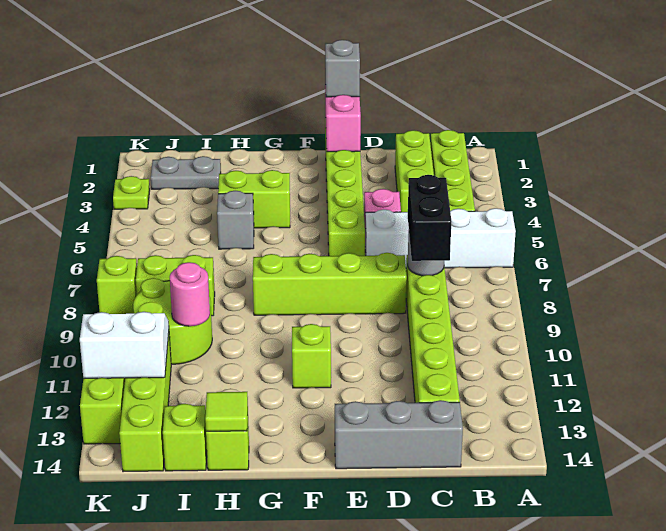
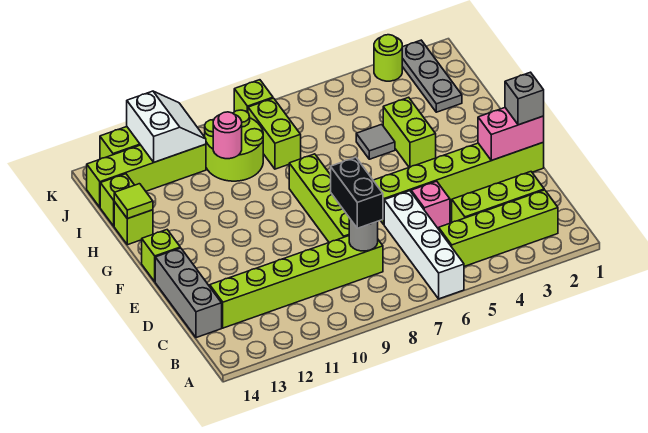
black 1x2 brick [408,175,451,261] -> black 1x2 brick turned to [330,157,383,228]
lime 1x1 brick [292,324,331,388] -> lime 1x1 brick moved to [142,230,180,282]
grey 1x1 brick [217,191,254,249] -> grey 1x1 tile [356,124,395,159]
grey 1x2 plate [151,156,221,189] -> grey 1x3 plate [402,40,462,112]
lime 1x1 plate [113,176,150,209] -> lime 1x1 round brick [374,35,402,81]

